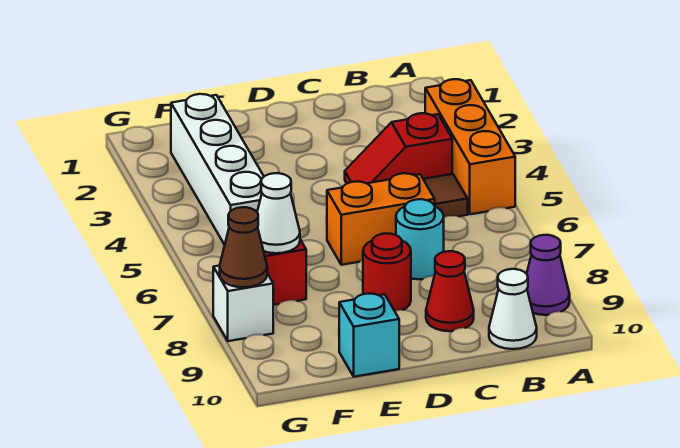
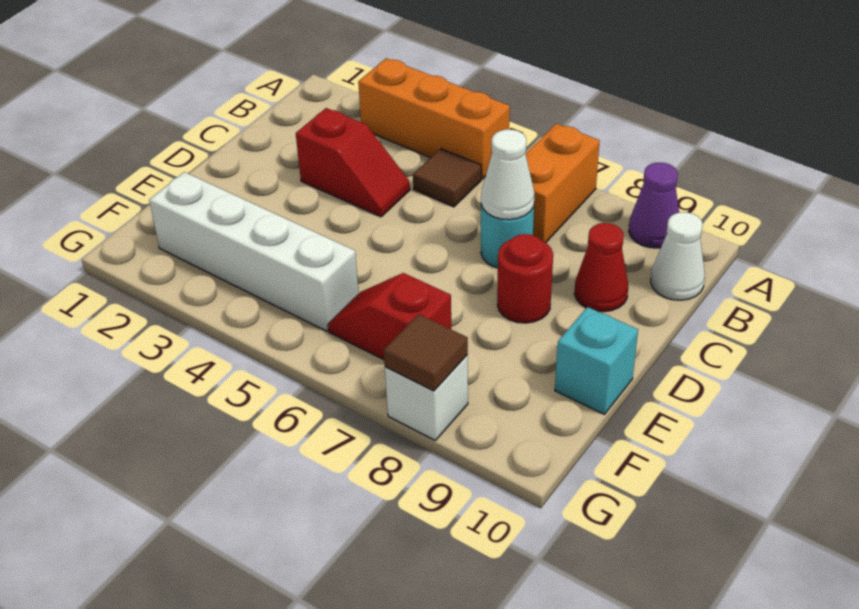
red 1x2 slope [345,113,452,183] -> red 1x2 slope turned to [296,108,410,217]
orange 1x2 brick [327,173,435,265] -> orange 1x2 brick moved to [526,124,600,243]
white 1x1 cone [257,173,300,253] -> white 1x1 cone moved to [481,129,535,220]
brown 1x1 cone [220,207,267,287] -> brown 1x1 tile [384,314,468,391]

